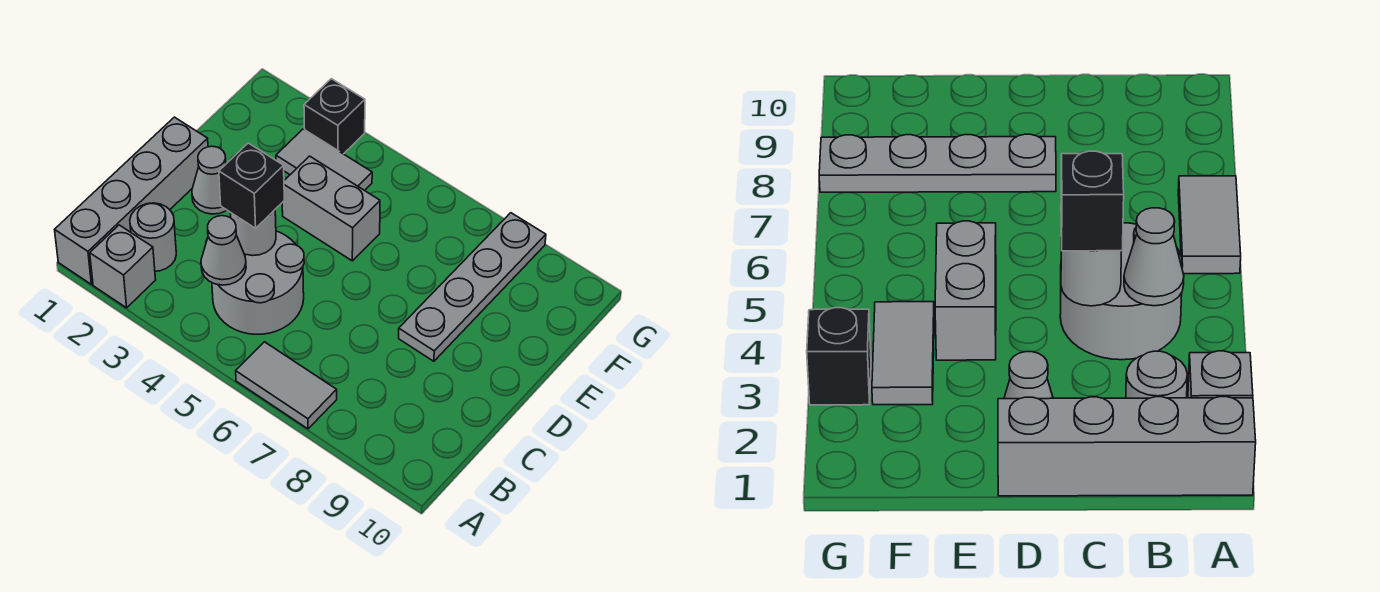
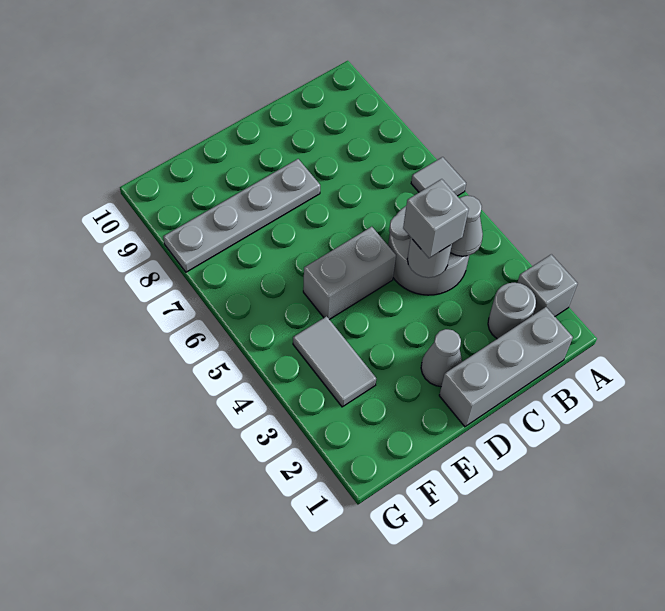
grey 1x4 brick [55,117,208,284] -> grey 1x3 brick [439,307,573,427]
grey 1x2 tile [236,342,337,429] -> grey 1x1 tile [411,157,466,196]
black 1x1 brick [219,143,284,228] -> grey 1x1 brick [403,179,469,258]
grey 1x2 brick [282,156,380,261] -> grey 1x2 brick turned to [303,227,396,320]
black 1x1 brick [304,79,365,154] -> none

